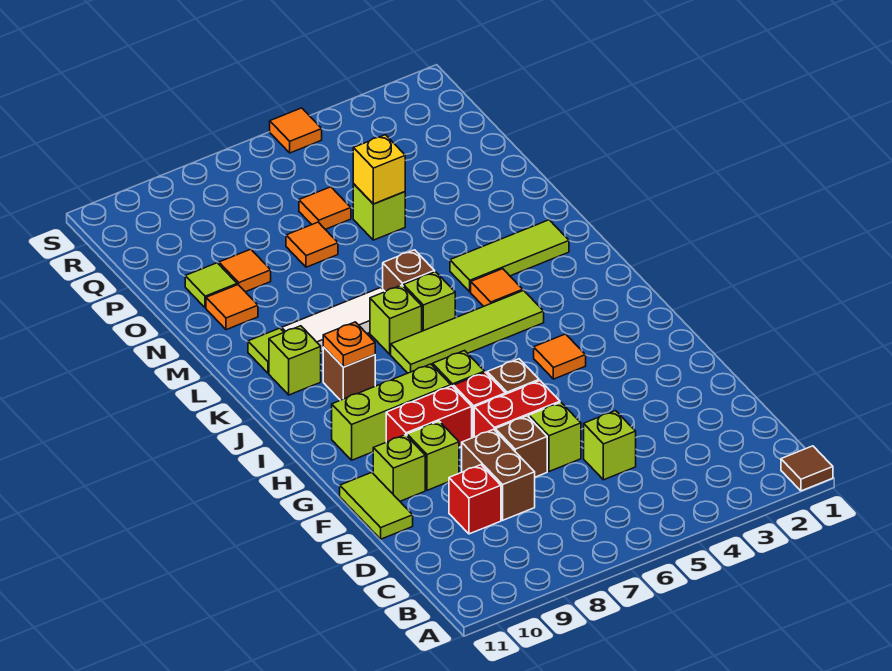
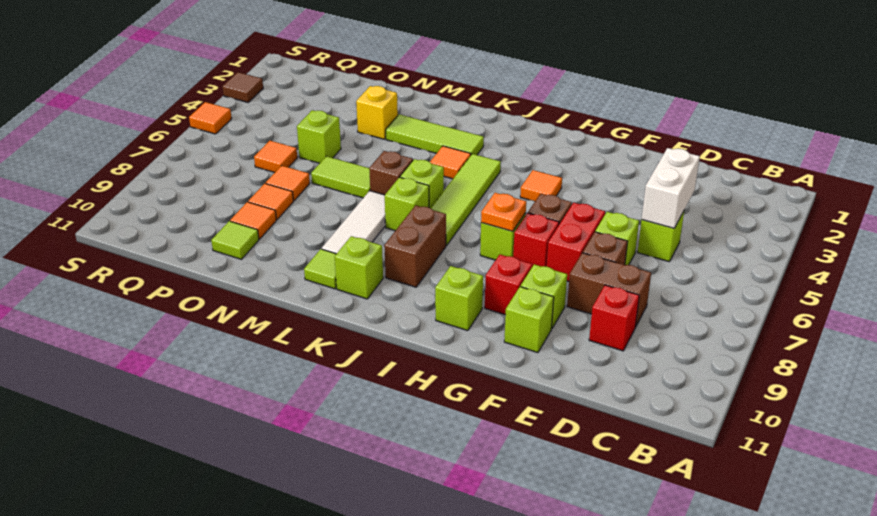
brown 1x1 tile [781,446,833,491] -> brown 1x1 tile moved to [223,72,263,102]
none -> white 1x2 brick [642,148,700,228]
lime 1x2 tile [340,472,413,539] -> lime 1x2 tile moved to [311,156,370,198]
red 1x2 brick [386,386,472,447] -> red 1x1 brick [485,255,532,315]
lime 1x3 brick [332,364,451,460] -> lime 1x1 brick [435,266,483,331]
brown 1x1 brick [323,347,375,400] -> brown 1x2 brick [384,205,446,287]
orange 1x1 plate [323,322,375,367] -> orange 1x1 plate moved to [481,193,526,231]
lime 1x3 tile [450,220,569,292] -> lime 1x3 tile turned to [386,114,484,155]
orange 1x1 tile [206,285,258,330] -> orange 1x1 tile moved to [248,184,293,220]
yellow 1x1 brick [353,135,405,204] -> yellow 1x1 brick moved to [356,86,398,139]

